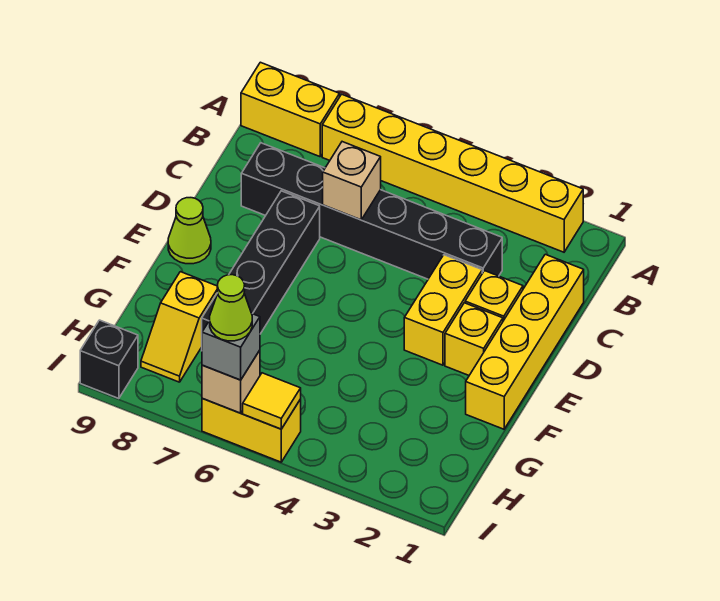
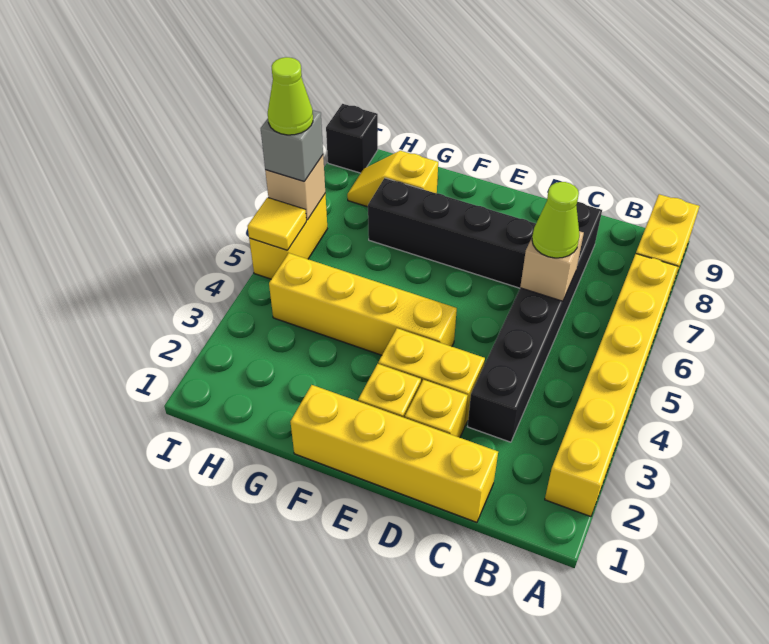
none -> yellow 1x4 brick [269,253,457,355]
lime 1x1 cone [168,198,211,264] -> lime 1x1 cone moved to [532,182,580,258]

